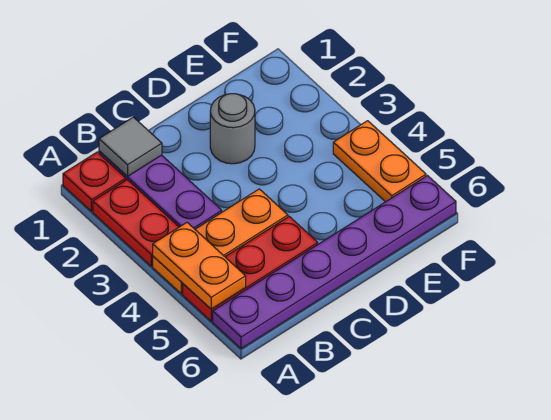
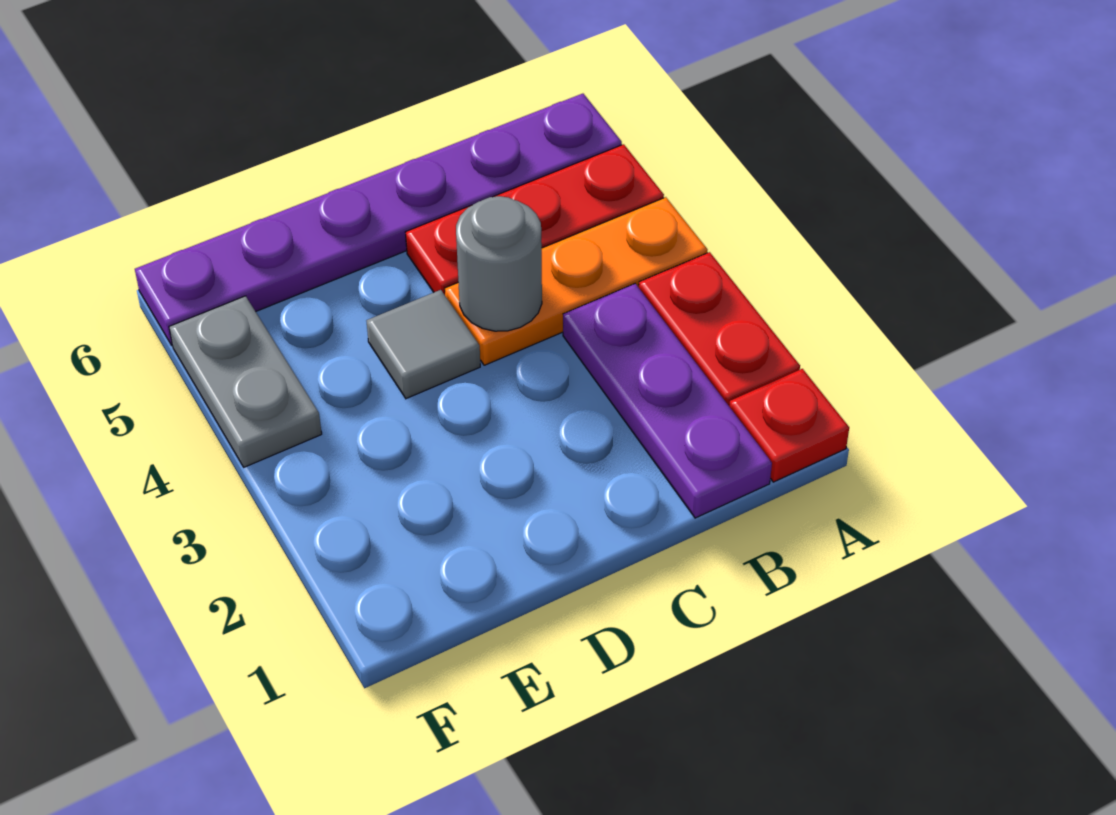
orange 1x2 plate [153,223,246,309] -> none
grey 1x1 tile [99,117,162,176] -> grey 1x1 tile moved to [367,290,480,399]
grey 1x1 round brick [210,94,255,164] -> grey 1x1 round brick moved to [456,196,542,331]
orange 1x2 plate [333,121,426,202] -> grey 1x2 plate [169,296,322,467]

